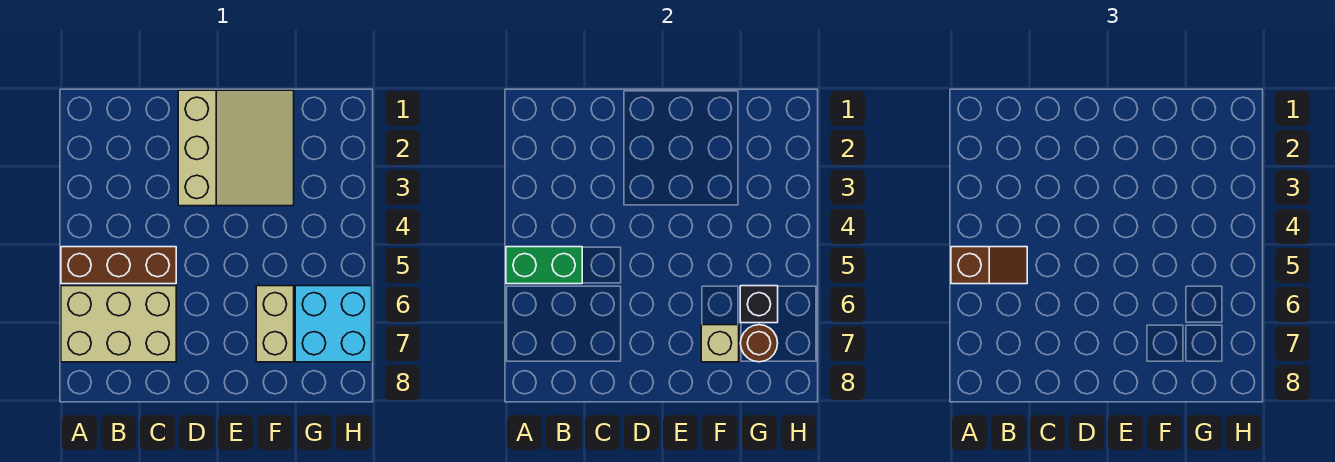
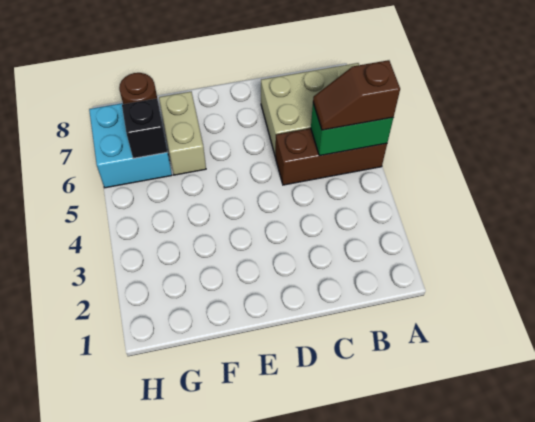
tan 3x3 slope [178,90,294,206] -> none
tan 1x1 brick [701,325,739,362] -> none

